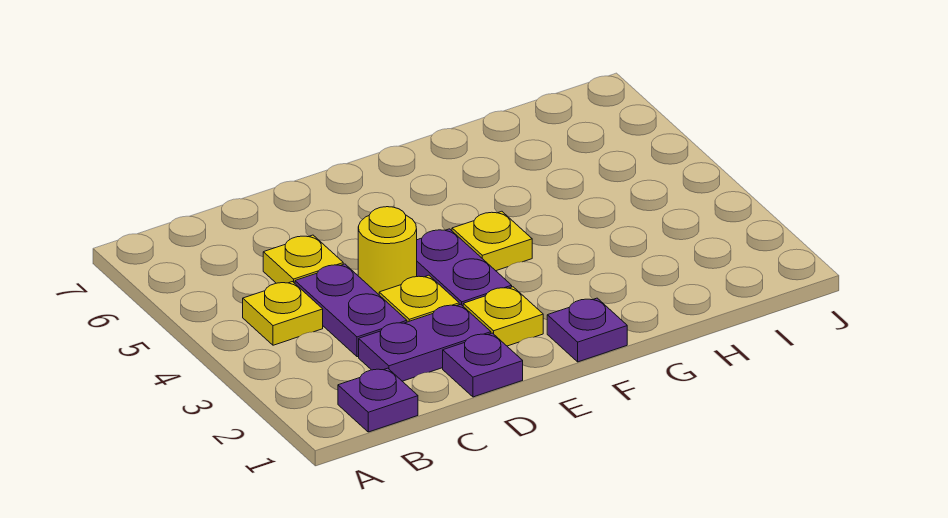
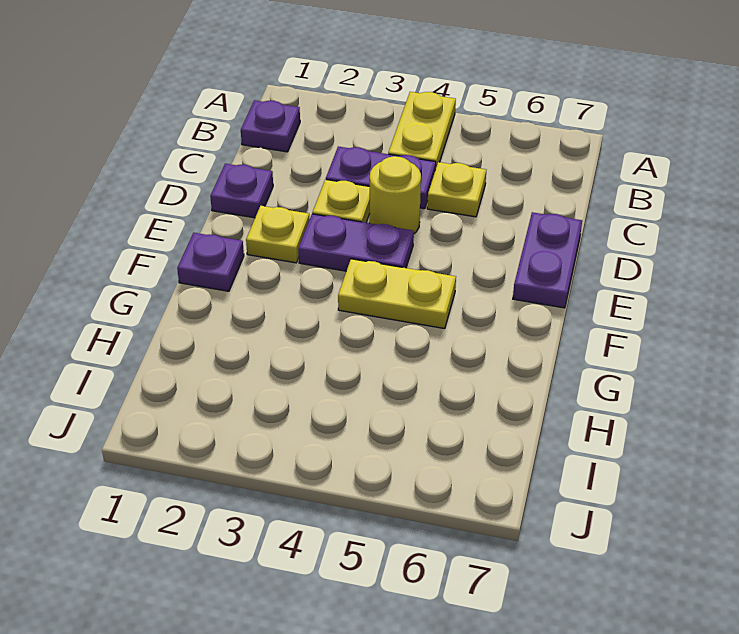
yellow 1x1 plate [243,282,323,345] -> yellow 1x2 plate [388,92,456,170]
purple 1x2 plate [359,304,491,381] -> purple 1x2 plate moved to [513,212,582,308]
yellow 1x1 plate [452,211,532,271] -> yellow 1x2 plate [338,259,456,329]

